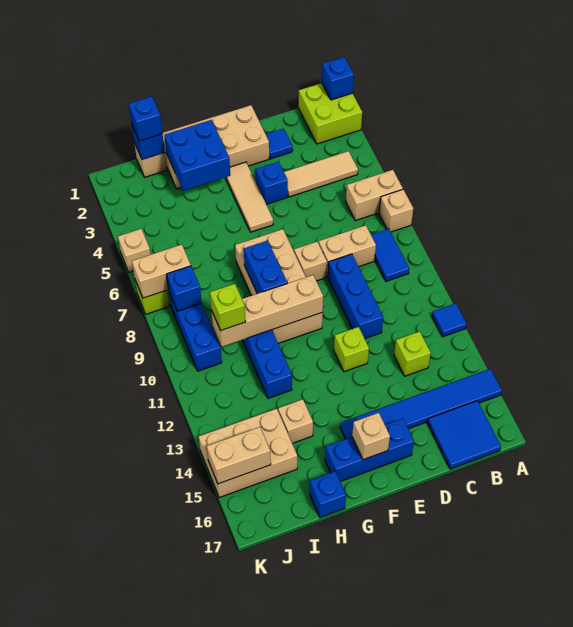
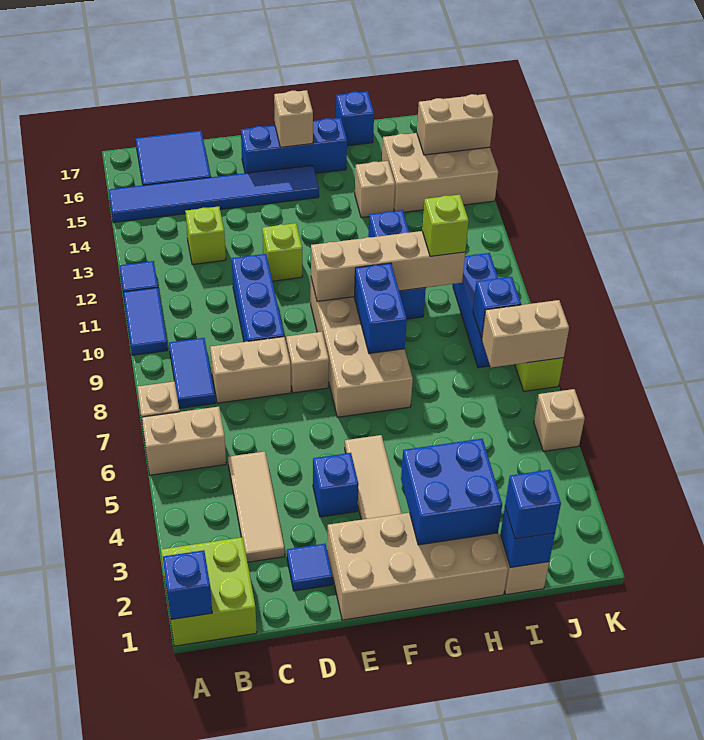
none -> blue 1x2 tile [123,288,168,355]
tan 1x3 tile [284,151,358,197] -> tan 1x3 tile turned to [228,451,285,562]

